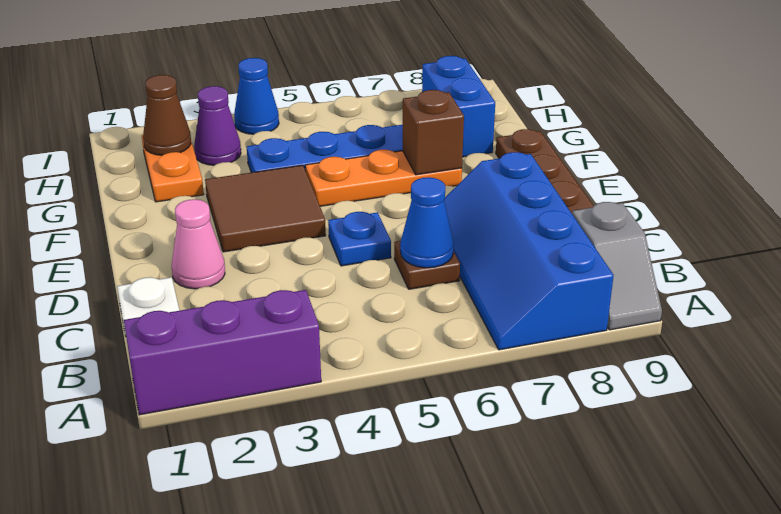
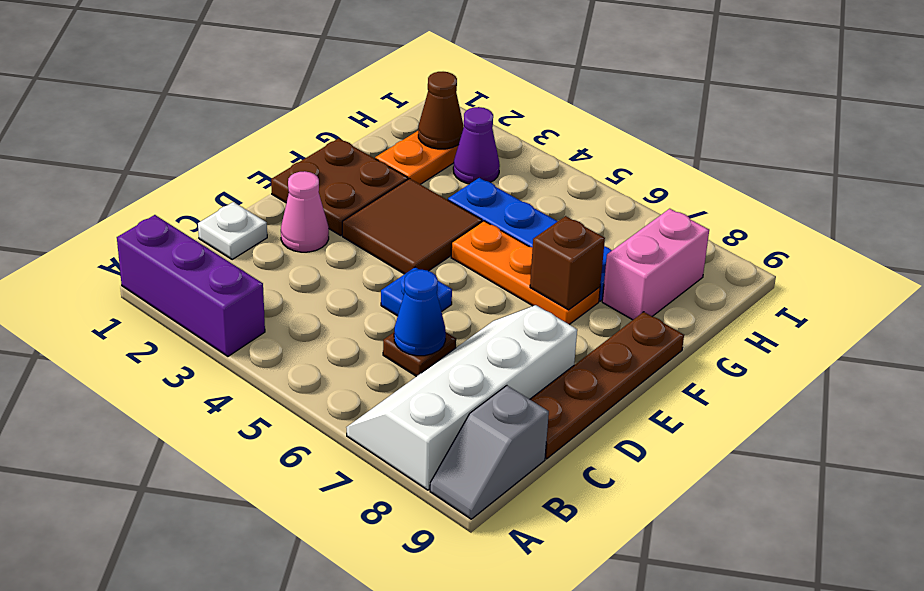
blue 2x4 slope [444,152,614,350] -> white 2x4 slope [346,305,577,490]
none -> brown 2x2 plate [271,138,408,235]
blue 1x2 brick [422,56,495,157] -> pink 1x2 brick [602,209,709,320]
blue 1x1 cone [234,58,279,134] -> none

